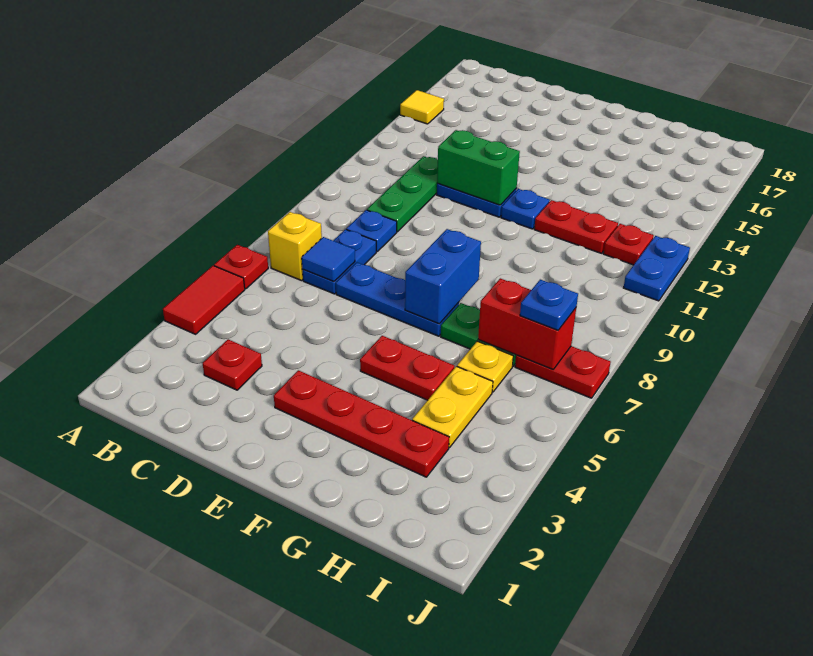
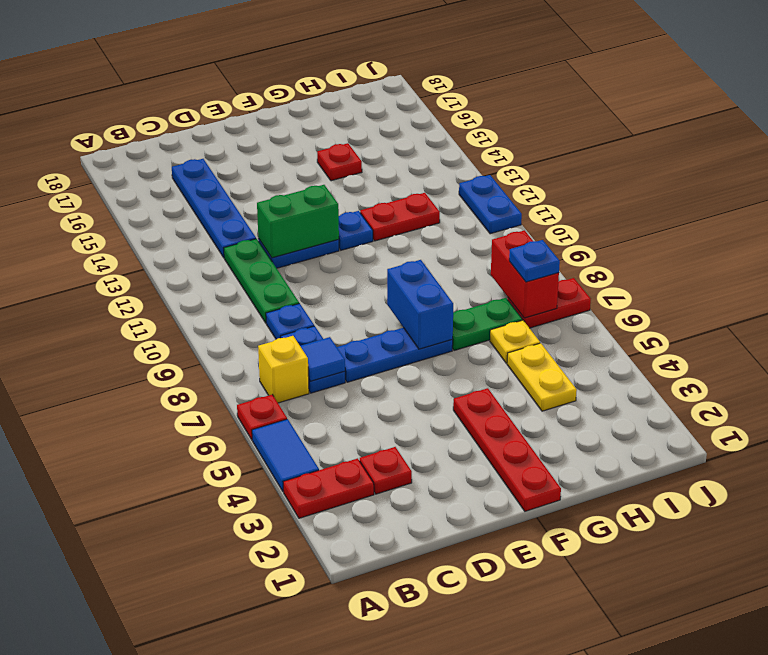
red 1x2 tile [163,266,245,334] -> blue 1x2 tile [252,419,319,492]
yellow 1x1 tile [400,90,444,124] -> none
none -> blue 1x4 plate [172,159,256,257]
red 1x4 plate [274,370,449,477] -> red 1x4 plate turned to [453,388,561,511]
red 1x2 plate [360,336,454,400] -> red 1x2 plate moved to [283,458,374,518]
red 1x2 brick [478,278,576,370] -> red 1x2 brick turned to [491,230,559,318]
red 1x1 plate [603,224,654,265] -> red 1x1 plate moved to [317,143,362,181]

